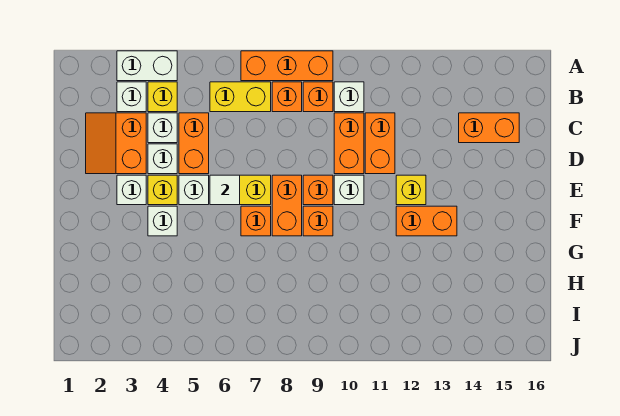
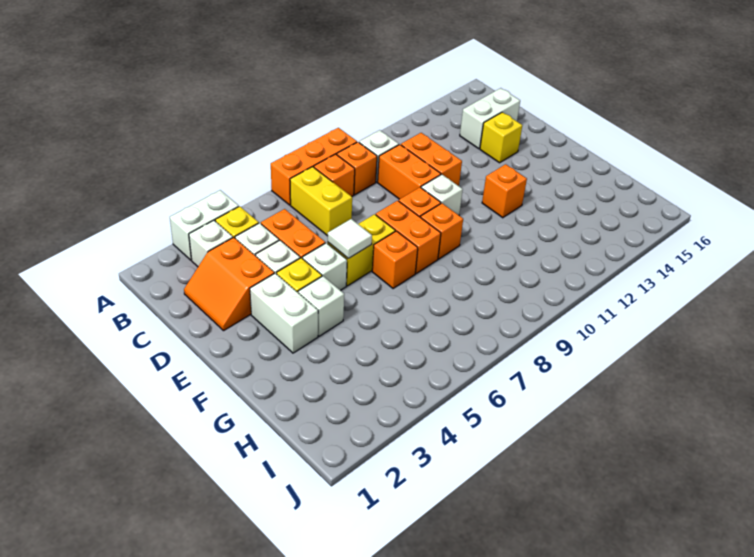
yellow 1x2 brick [210,82,271,112] -> yellow 1x2 brick turned to [290,167,352,236]
orange 1x2 brick [459,113,519,143] -> white 1x2 brick [460,88,520,149]
white 1x1 brick [117,175,146,205] -> white 1x2 brick [250,273,318,353]
yellow 1x1 brick [396,175,426,205] -> yellow 1x1 brick moved to [480,112,522,163]
orange 1x2 brick [396,206,457,236] -> orange 1x1 brick [482,164,527,218]

